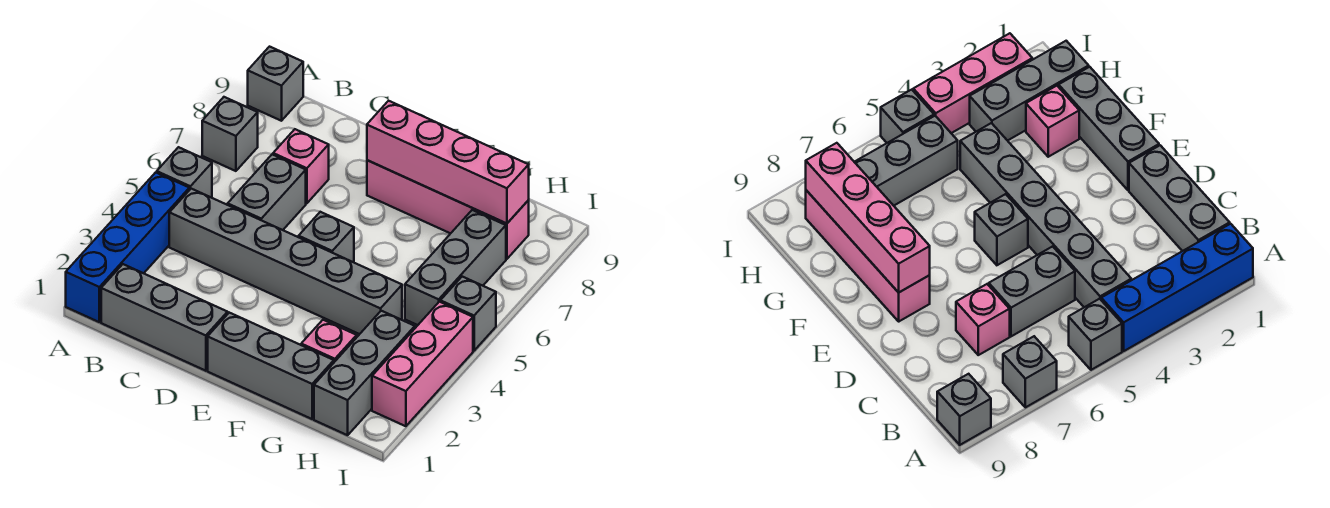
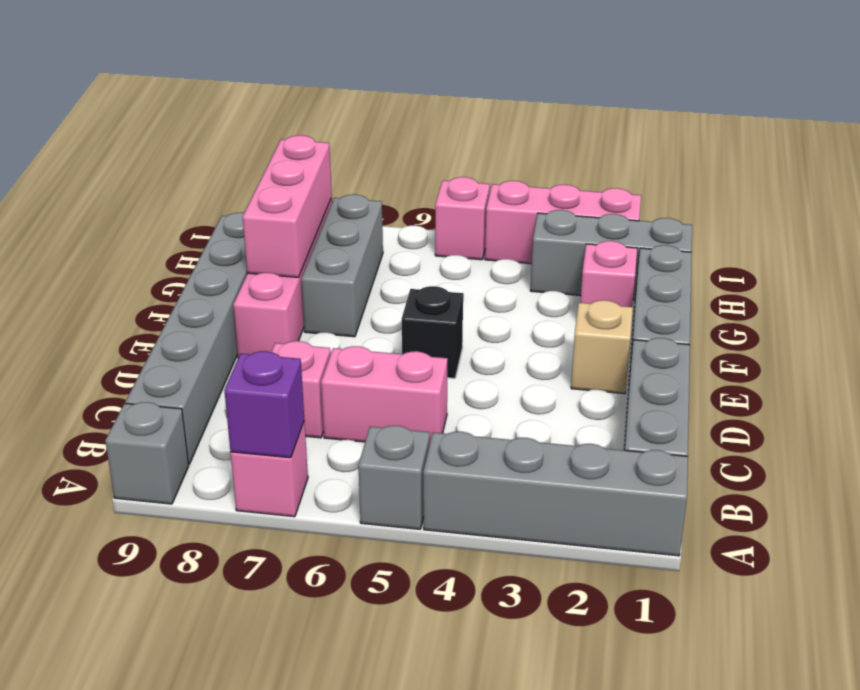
blue 1x4 brick [66,172,189,322] -> grey 1x4 brick [423,432,688,556]
grey 1x1 brick [202,97,258,171] -> pink 1x1 brick [231,421,308,517]
none -> purple 1x1 brick [224,351,304,458]
grey 1x6 brick [169,189,402,334] -> grey 1x6 brick moved to [125,212,247,464]
grey 1x2 brick [228,154,306,230] -> pink 1x2 brick [321,346,448,442]
none -> tan 1x1 brick [571,300,633,394]
grey 1x1 brick [299,212,354,262] -> black 1x1 brick [402,286,463,378]
pink 1x4 brick [367,101,529,224] -> pink 1x3 brick [243,135,332,277]
grey 1x3 brick [405,210,506,325] -> grey 1x3 brick turned to [301,194,383,337]
grey 1x1 brick [440,277,496,351] -> pink 1x1 brick [435,177,490,260]

